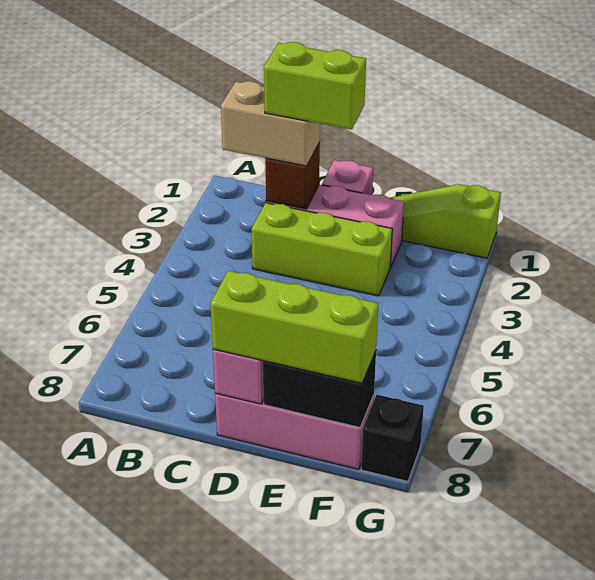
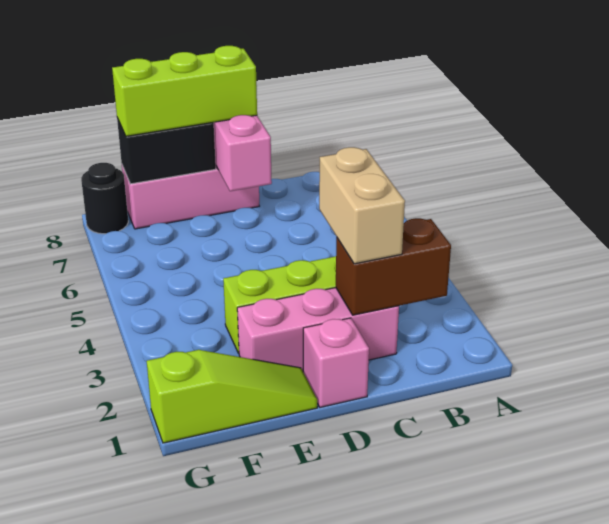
tan 1x2 brick [221,81,320,166] -> tan 1x2 brick turned to [319,147,405,264]
brown 1x1 brick [265,143,320,209] -> brown 1x2 brick [336,218,451,315]
lime 1x2 brick [264,42,366,130] -> none
black 1x1 brick [361,395,424,481] -> black 1x1 round brick [81,163,128,234]

